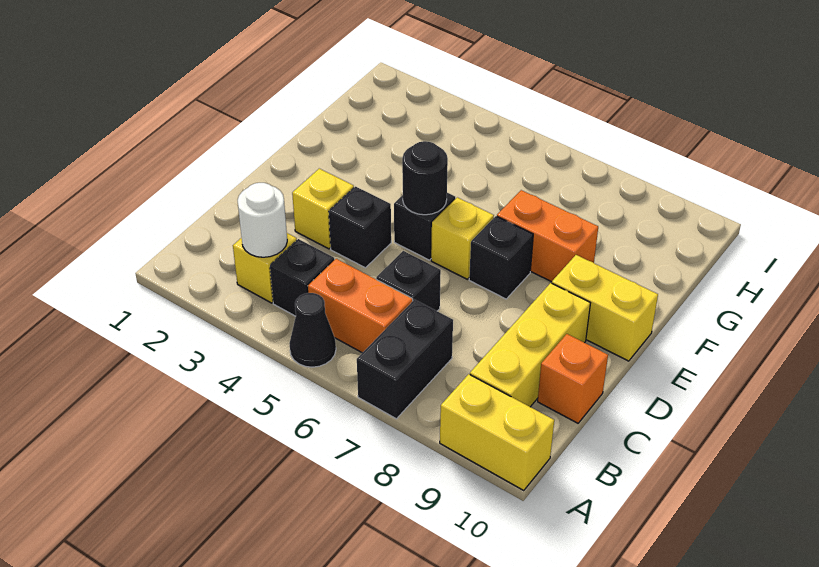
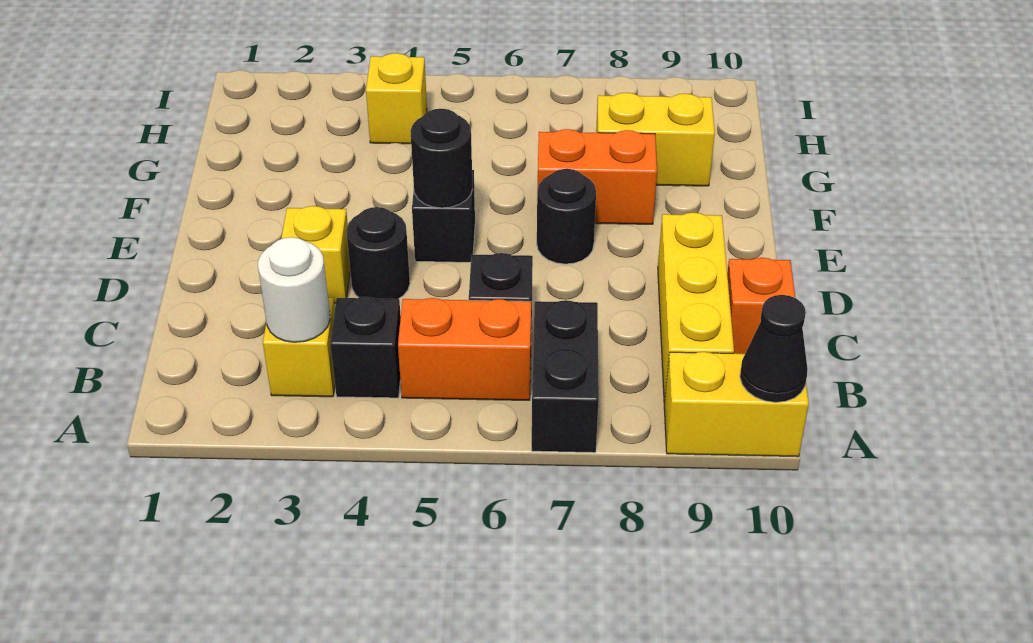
black 1x1 cone [289,293,336,367] -> black 1x1 cone moved to [740,295,808,402]
black 1x1 brick [329,187,391,268] -> black 1x1 round brick [346,207,410,299]
yellow 1x1 brick [431,197,494,279] -> yellow 1x1 brick moved to [366,53,427,144]
black 1x1 brick [469,216,533,299] -> black 1x1 round brick [537,169,596,264]
yellow 1x2 brick [552,255,658,361] -> yellow 1x2 brick moved to [596,93,715,186]

